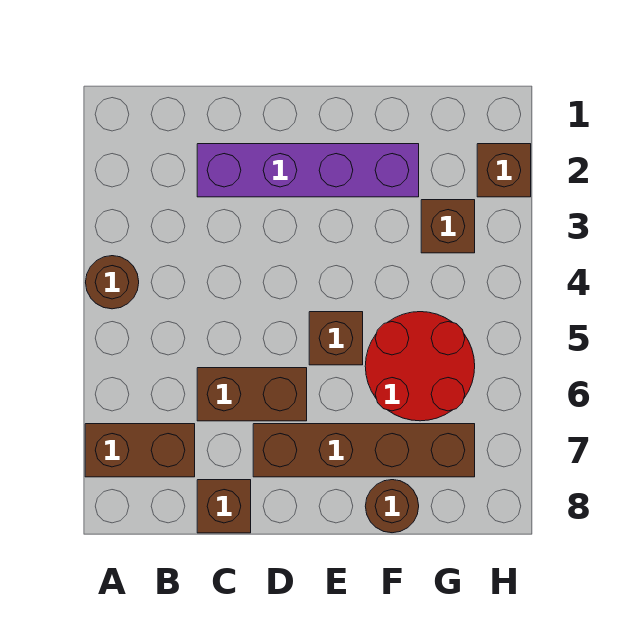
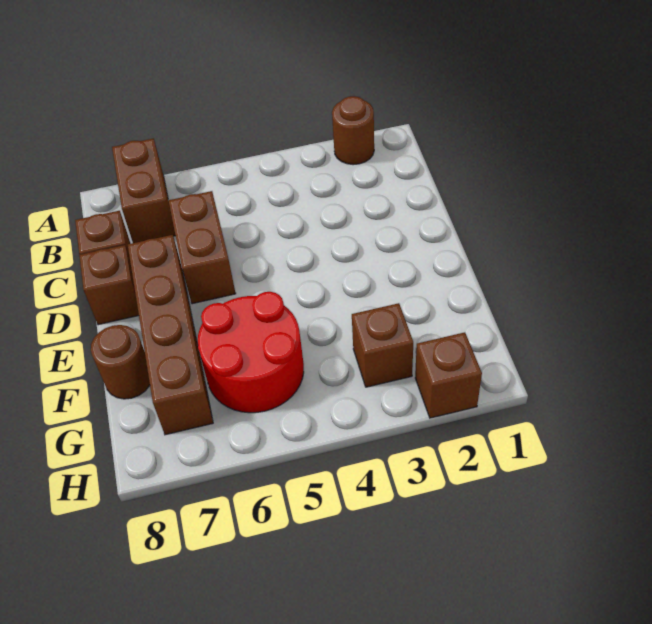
brown 1x1 round brick [86,256,139,309] -> brown 1x1 round brick moved to [332,96,374,165]
purple 1x4 brick [197,144,419,197] -> none
brown 1x1 brick [309,312,363,365] -> brown 1x1 brick moved to [79,245,139,325]

